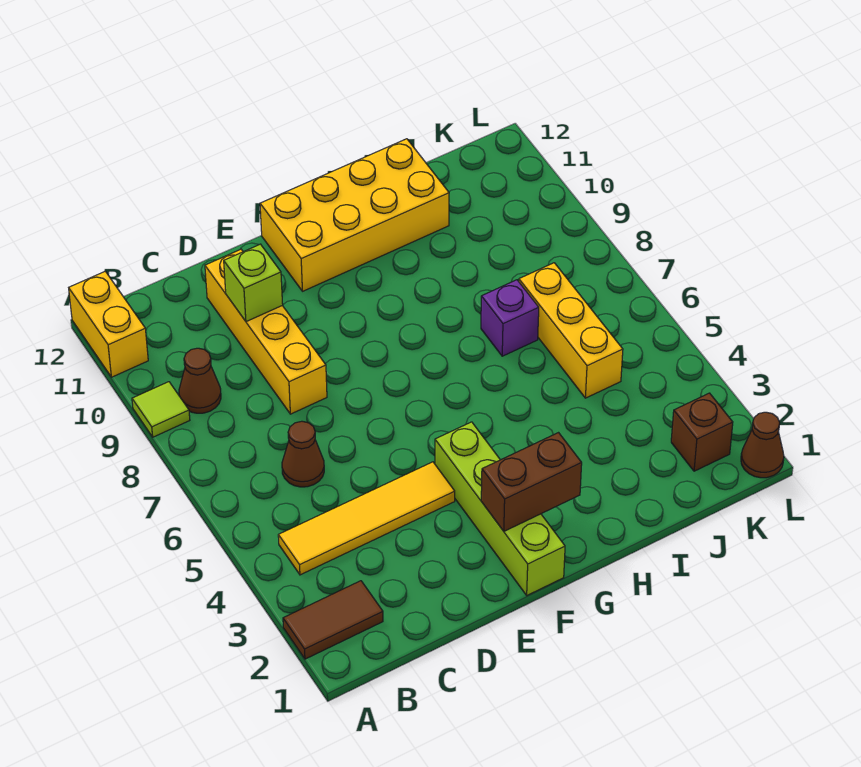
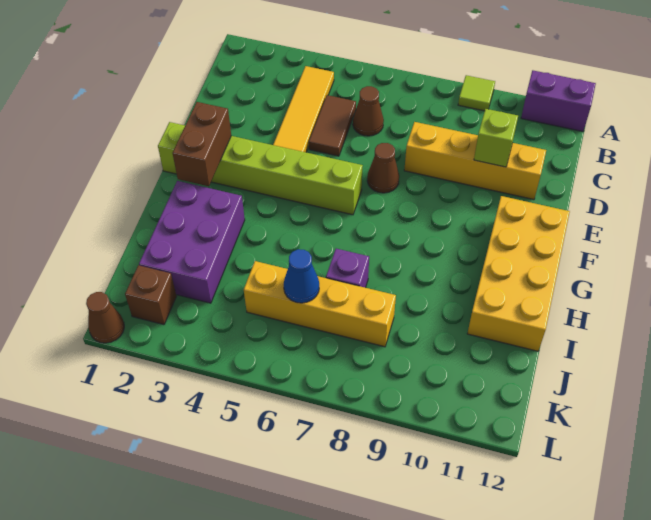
brown 1x2 tile [283,581,383,659] -> brown 1x2 tile moved to [309,95,356,156]
yellow 1x2 brick [69,271,148,377] -> purple 1x2 brick [521,70,596,132]
brown 1x1 cone [179,348,221,413] -> brown 1x1 cone moved to [367,143,399,193]
lime 1x4 brick [435,422,565,595] -> lime 1x6 brick [158,122,363,215]
none -> purple 2x3 brick [139,181,245,303]
yellow 1x3 brick [519,263,623,398] -> yellow 1x4 brick [244,261,396,347]
none -> blue 1x1 cone [284,249,319,303]

